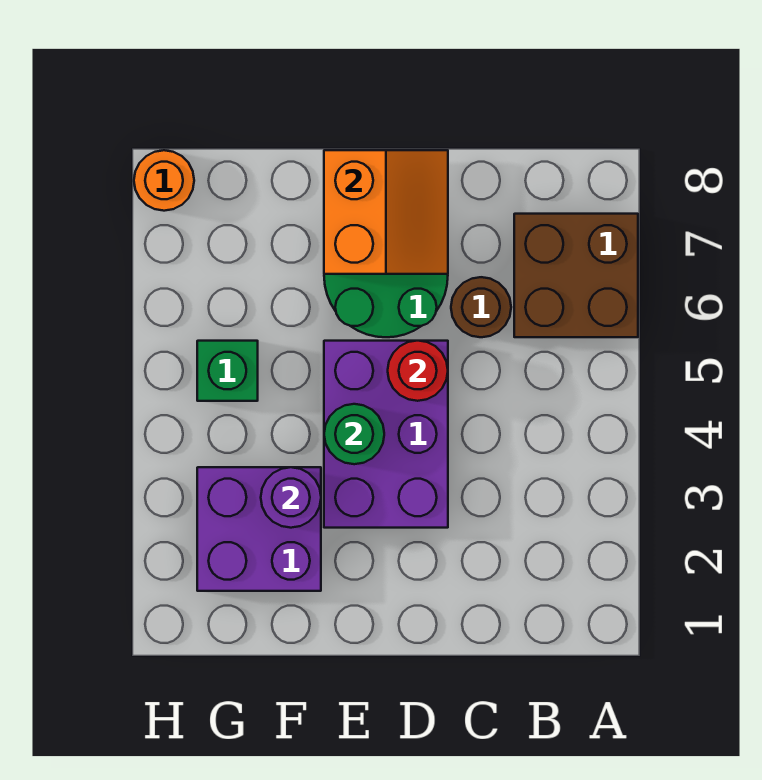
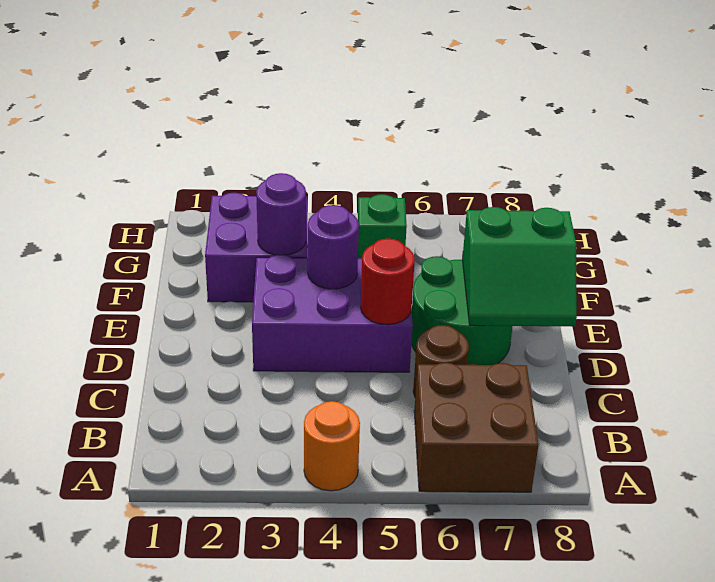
orange 2x2 slope [324,150,448,274] -> green 2x2 slope [462,207,577,327]
green 1x1 round brick [324,404,384,464] -> purple 1x1 round brick [308,205,359,289]
orange 1x1 round brick [134,150,194,211] -> orange 1x1 round brick moved to [304,401,360,491]

